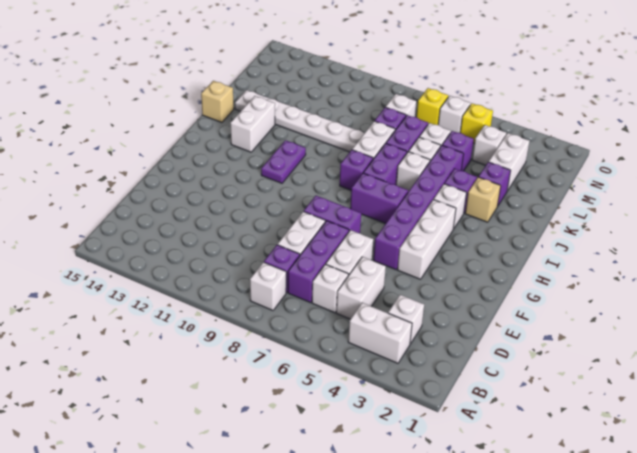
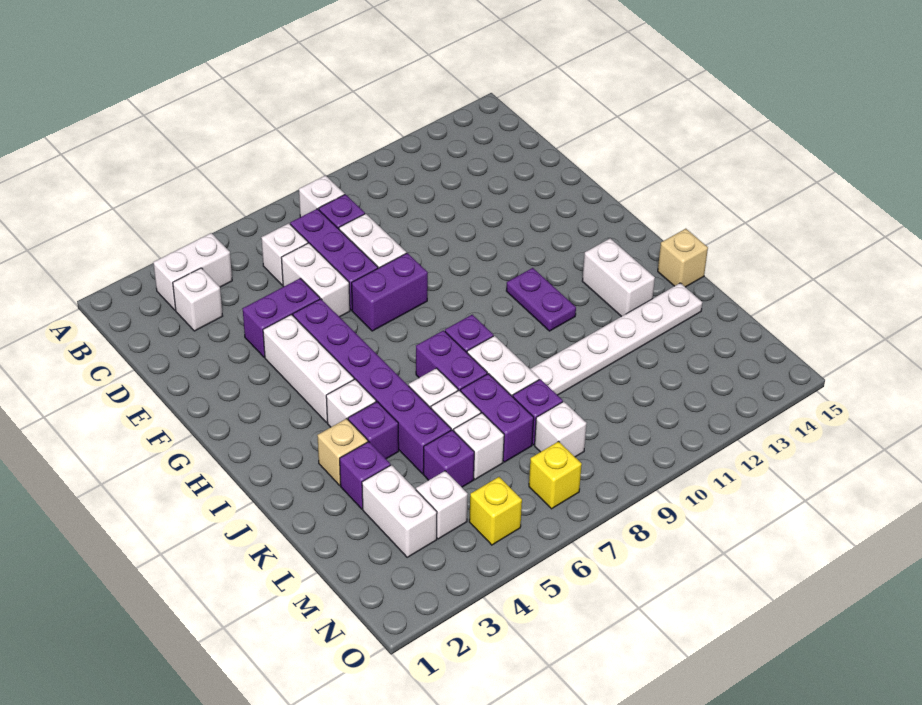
white 1x2 brick [336,257,386,319] -> none
purple 1x2 brick [350,173,408,223] -> purple 1x2 brick moved to [243,278,320,357]
white 1x1 brick [438,96,471,133] -> none

